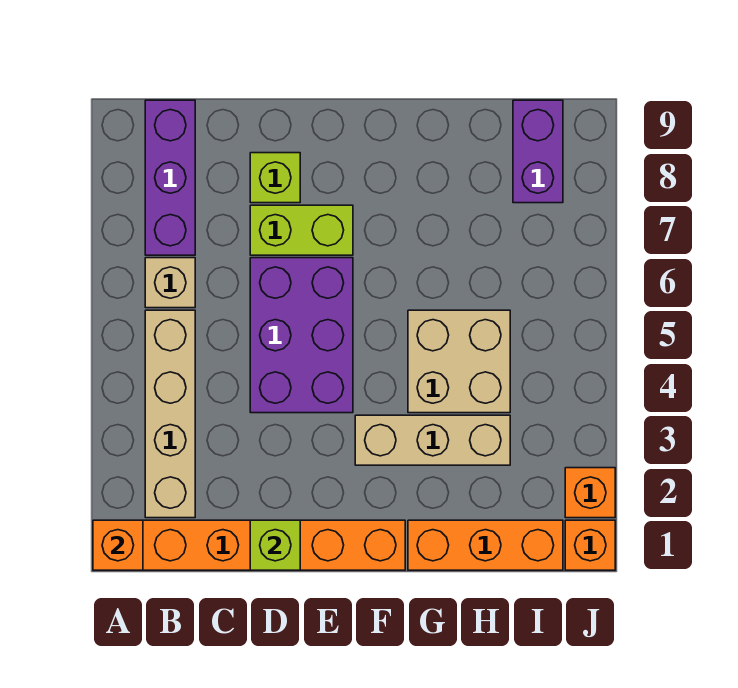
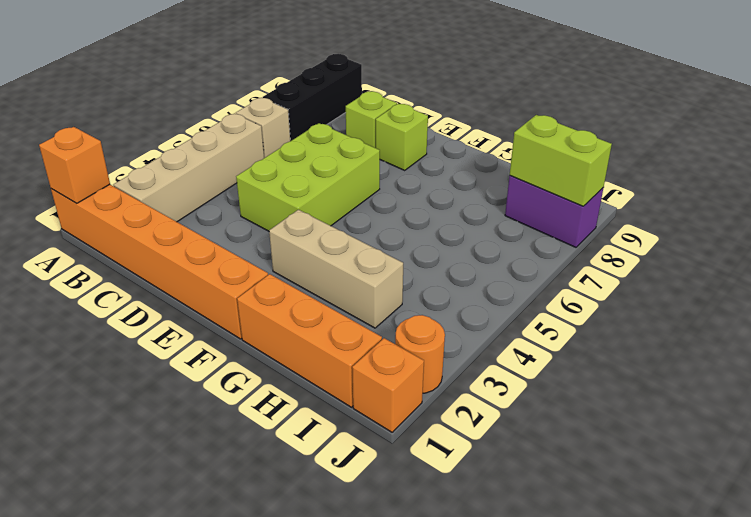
purple 1x3 brick [145,100,195,255] -> black 1x3 brick [263,54,362,141]
lime 1x1 brick [250,520,300,570] -> lime 1x1 brick moved to [376,104,428,170]
purple 2x3 brick [250,258,353,413] -> lime 2x3 brick [236,123,380,231]
lime 1x2 brick [250,205,353,255] -> lime 1x2 brick moved to [510,115,612,206]
tan 2x2 brick [408,310,510,413] -> none
purple 1x2 brick [513,100,563,203] -> purple 1x2 brick turned to [505,176,604,247]
orange 1x1 brick [565,468,615,518] -> orange 1x1 round brick [395,315,445,393]

